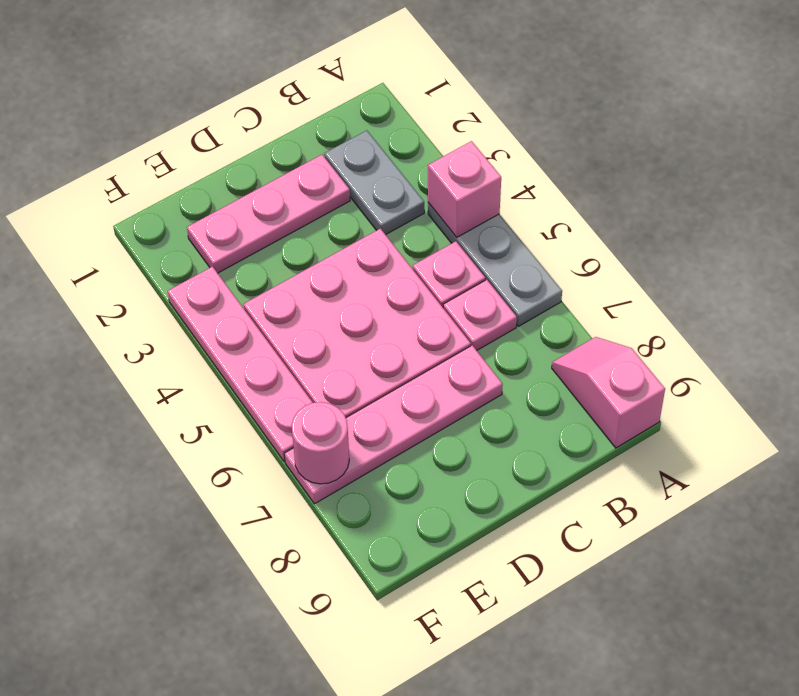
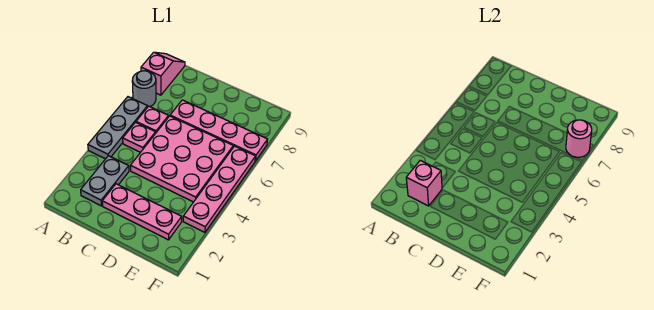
pink 1x1 brick [428,141,501,237] -> pink 1x1 brick moved to [406,160,442,206]
none -> grey 1x1 round brick [132,71,156,107]
pink 1x2 slope [552,337,665,448] -> pink 1x2 slope turned to [141,52,185,95]

